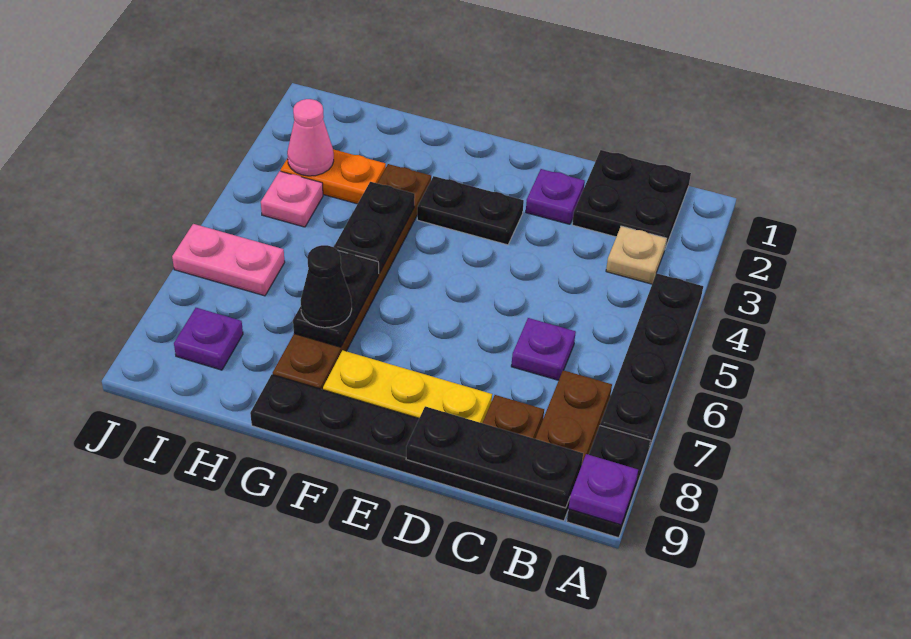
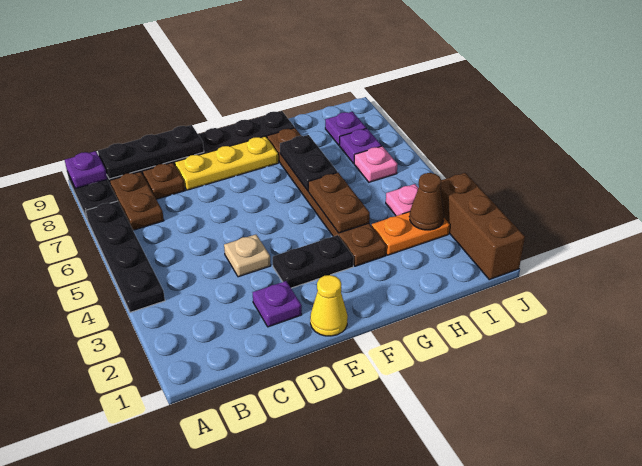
black 2x2 plate [572,150,691,248] -> none
tan 1x1 plate [606,226,667,284] -> tan 1x1 plate moved to [224,234,271,277]
purple 1x1 plate [511,318,576,380] -> purple 1x1 plate moved to [340,128,382,164]
none -> yellow 1x1 cone [310,275,348,336]
black 1x2 plate [334,182,415,274] -> brown 1x2 plate [308,172,370,233]
black 1x1 cone [301,245,352,328] -> none
pink 1x1 cone [287,99,334,176] -> brown 1x1 cone [409,173,444,230]
pink 1x2 plate [172,224,285,296] -> pink 1x1 plate [354,146,398,182]
none -> brown 1x3 brick [440,173,525,280]

